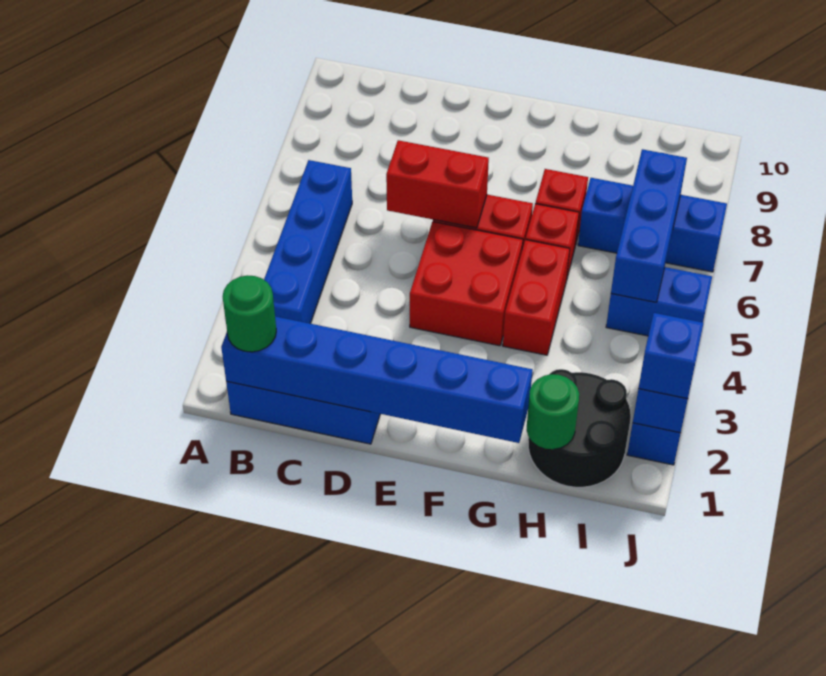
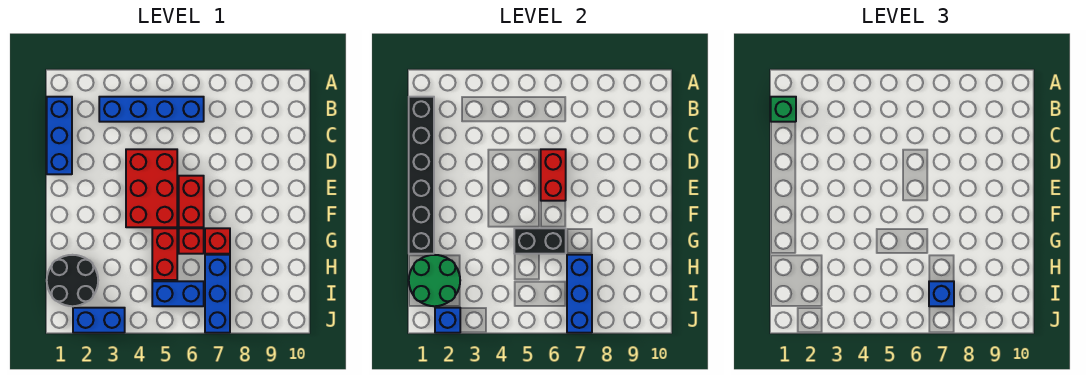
blue 1x6 brick [221,316,533,443] -> black 1x6 brick [409,97,434,254]
green 1x1 round brick [223,275,276,352] -> green 1x1 brick [771,97,796,122]
red 2x2 brick [410,222,523,346] -> red 2x3 brick [126,149,177,227]
red 1x2 brick [503,240,570,355] -> red 1x2 brick turned to [152,228,177,280]
none -> black 1x2 brick [514,228,566,254]
green 1x1 round brick [527,374,579,449] -> green 2x2 round brick [409,255,460,306]
blue 1x2 brick [606,267,712,336] -> blue 1x2 brick turned to [152,281,204,306]
blue 1x3 brick [611,149,687,302] -> blue 1x3 brick turned to [567,255,592,333]
blue 1x1 brick [639,313,704,399] -> blue 1x1 brick moved to [929,281,954,306]

